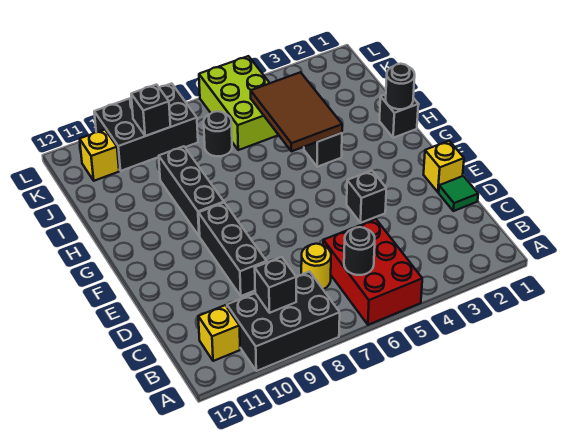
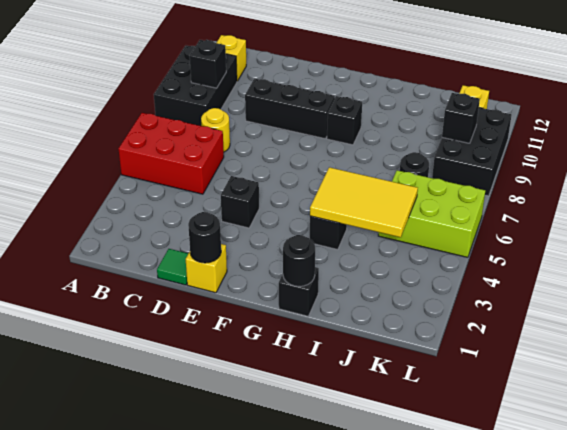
black 1x1 round brick [344,227,375,275] -> black 1x1 round brick moved to [188,212,221,263]
black 1x3 brick [159,146,224,236] -> black 1x1 brick [327,96,362,145]
brown 2x3 tile [251,72,342,151] -> yellow 2x3 tile [310,167,418,237]

